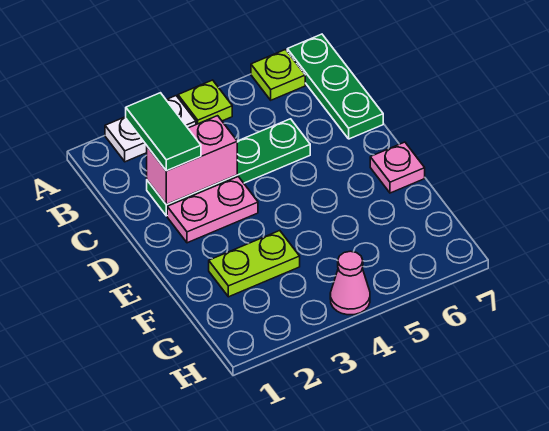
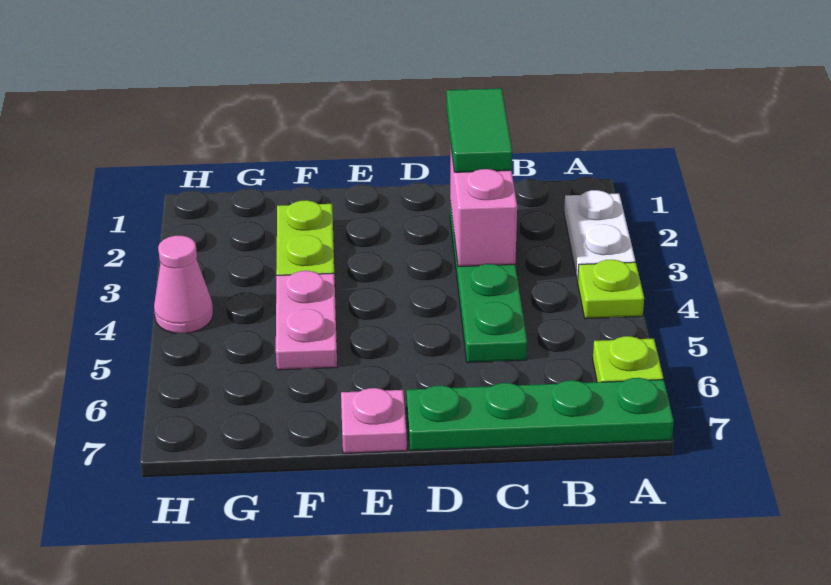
green 1x3 plate [287,34,383,139] -> green 1x4 plate [407,378,674,451]
green 1x2 tile [126,93,201,171] -> green 1x2 tile turned to [447,88,512,172]
pink 1x2 plate [167,177,258,243] -> pink 1x2 plate moved to [276,271,337,370]

